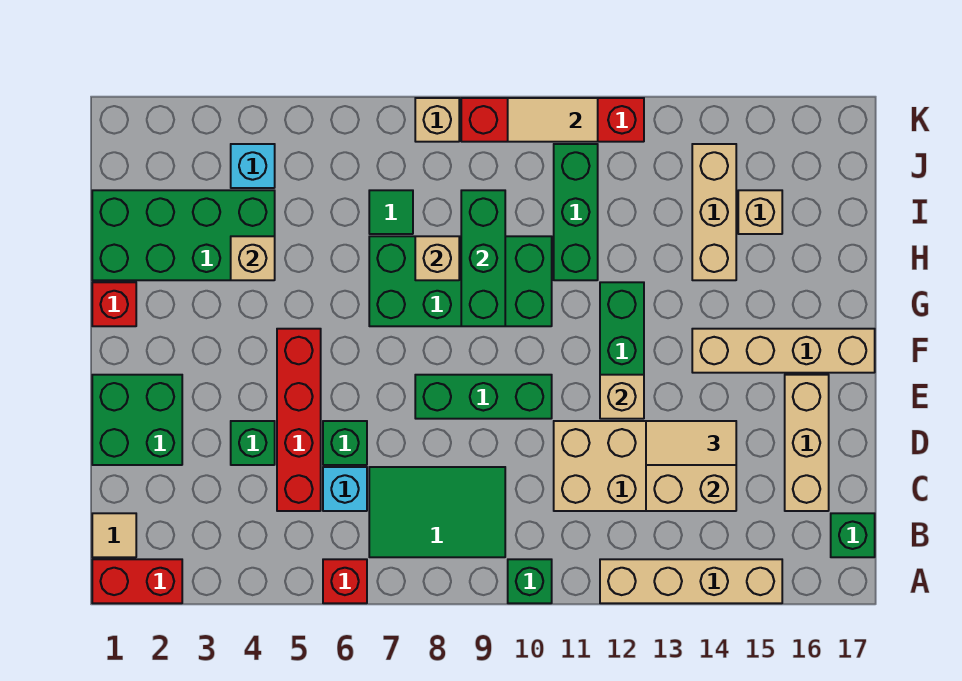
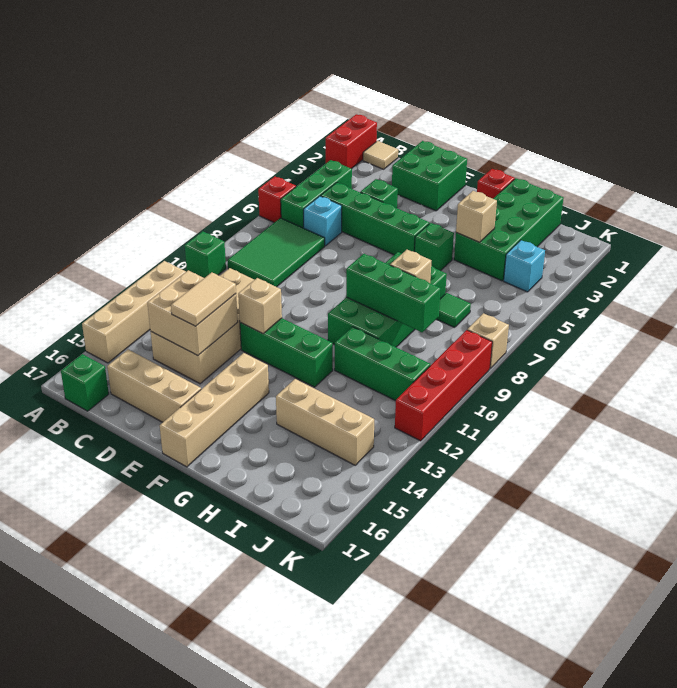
red 1x4 brick [277,329,321,511] -> green 1x4 brick [321,183,429,255]
green 1x1 brick [323,421,367,465] -> green 1x1 brick moved to [414,223,454,271]
green 1x3 brick [415,375,552,419] -> green 1x3 brick moved to [281,160,352,228]
tan 1x1 brick [738,190,782,234] -> none
tan 1x2 tile [508,98,598,142] -> none

